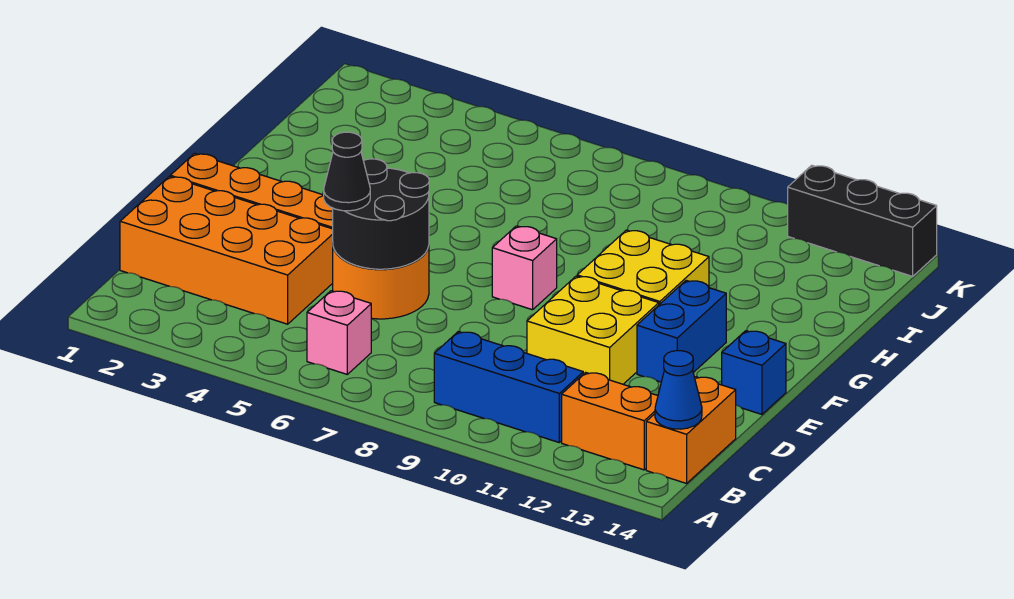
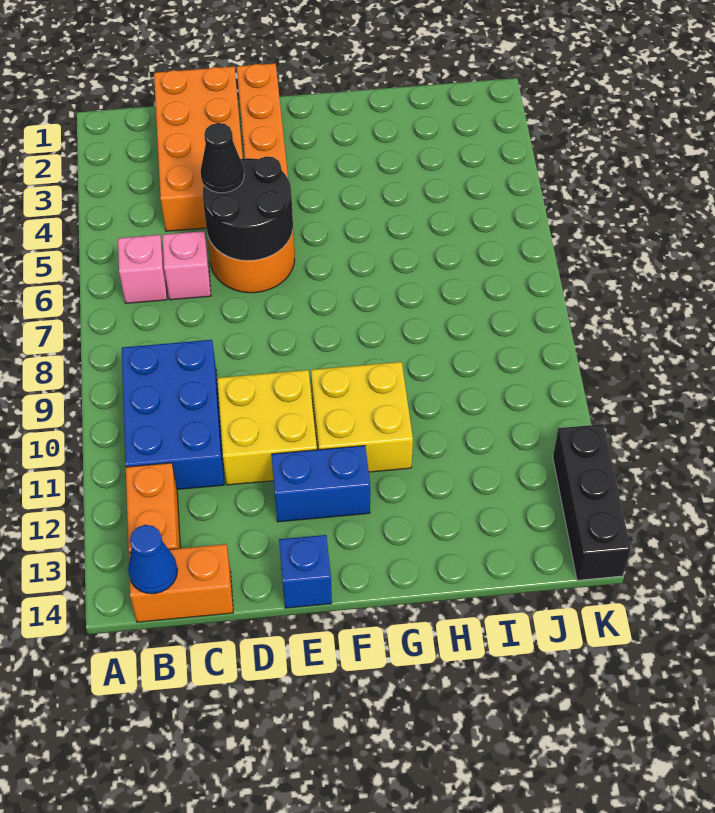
blue 1x3 brick [434,332,583,442] -> blue 2x3 brick [122,340,224,489]
pink 1x1 brick [492,226,557,310] -> pink 1x1 brick moved to [162,231,211,300]

